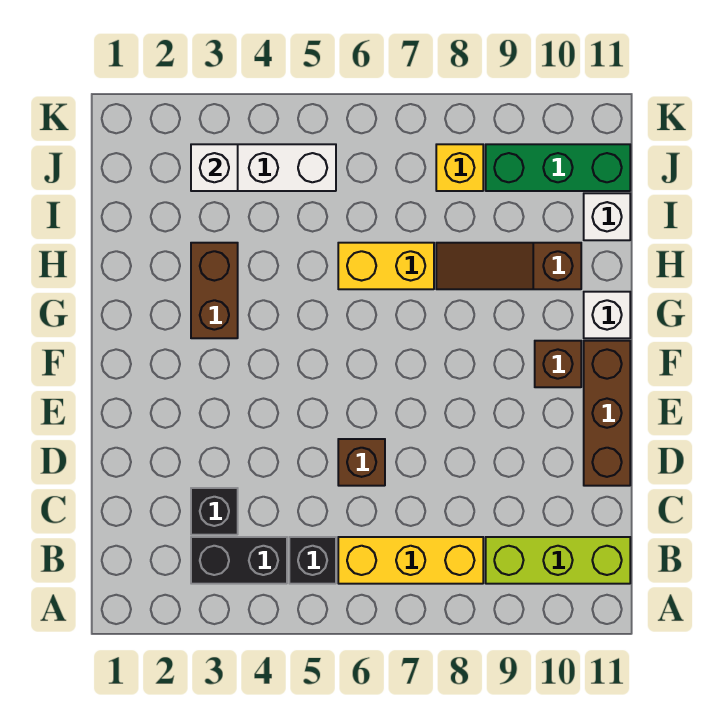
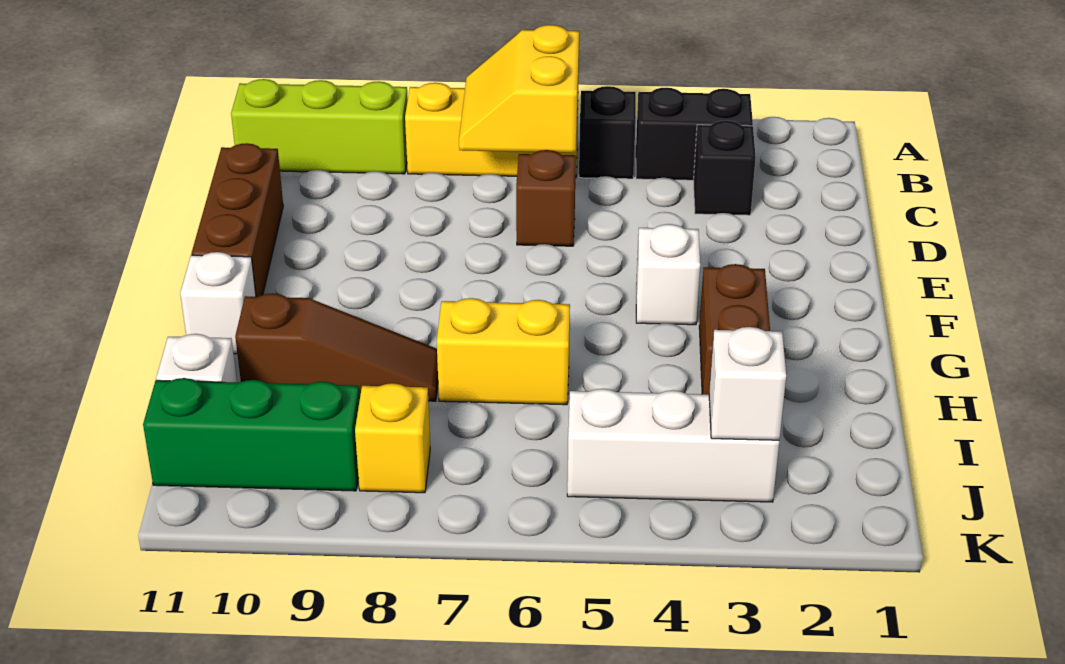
none -> yellow 2x2 slope [459,25,579,153]
none -> white 1x1 brick [636,224,700,325]
brown 1x1 brick [535,341,581,387] -> none

